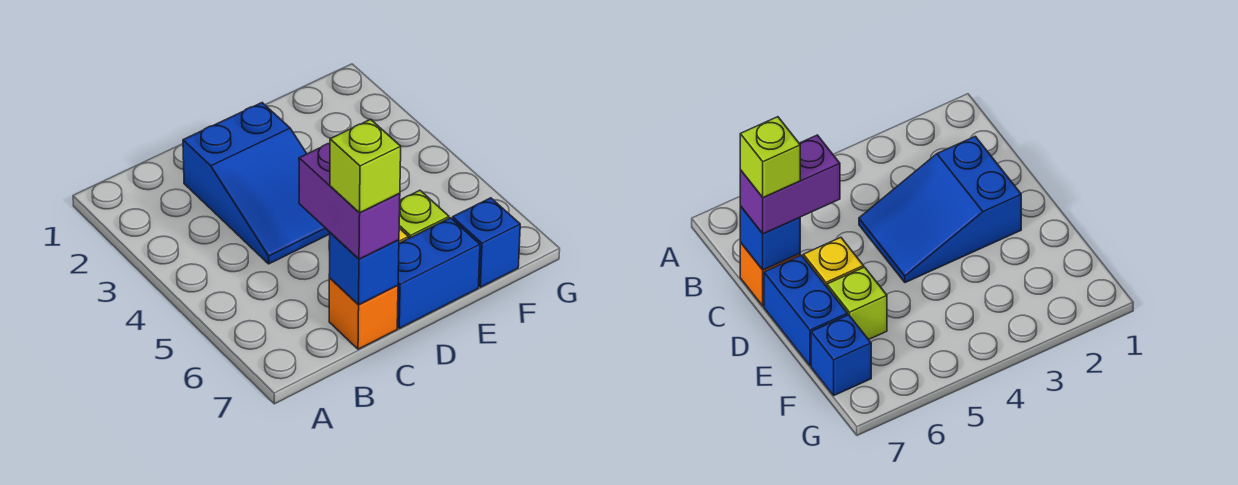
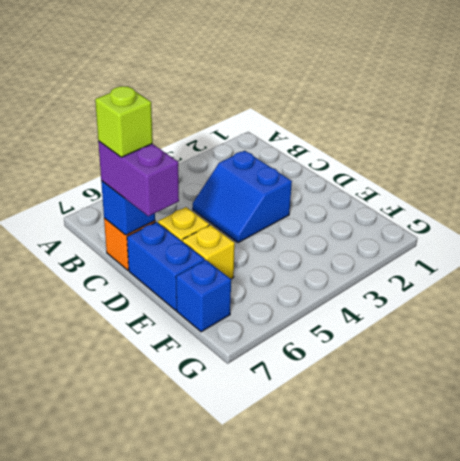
blue 2x3 slope [183,103,330,264] -> blue 2x2 slope [193,151,292,243]
purple 1x2 brick [299,143,400,259] -> purple 1x2 brick turned to [98,141,179,216]
lime 1x1 brick [399,190,449,238] -> yellow 1x1 brick [182,225,235,279]

